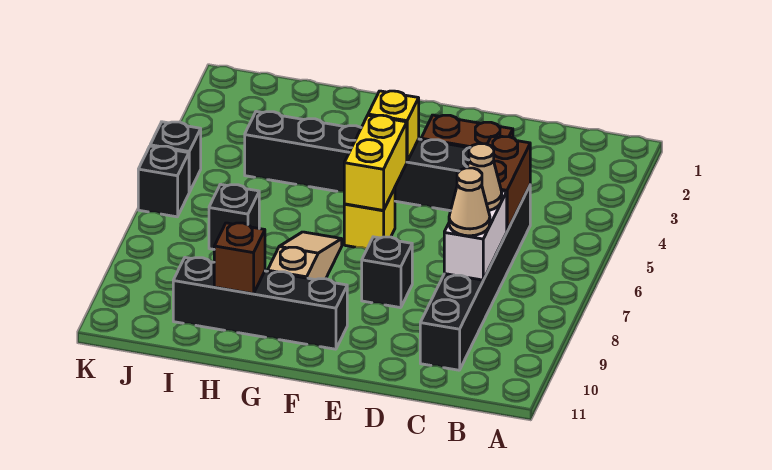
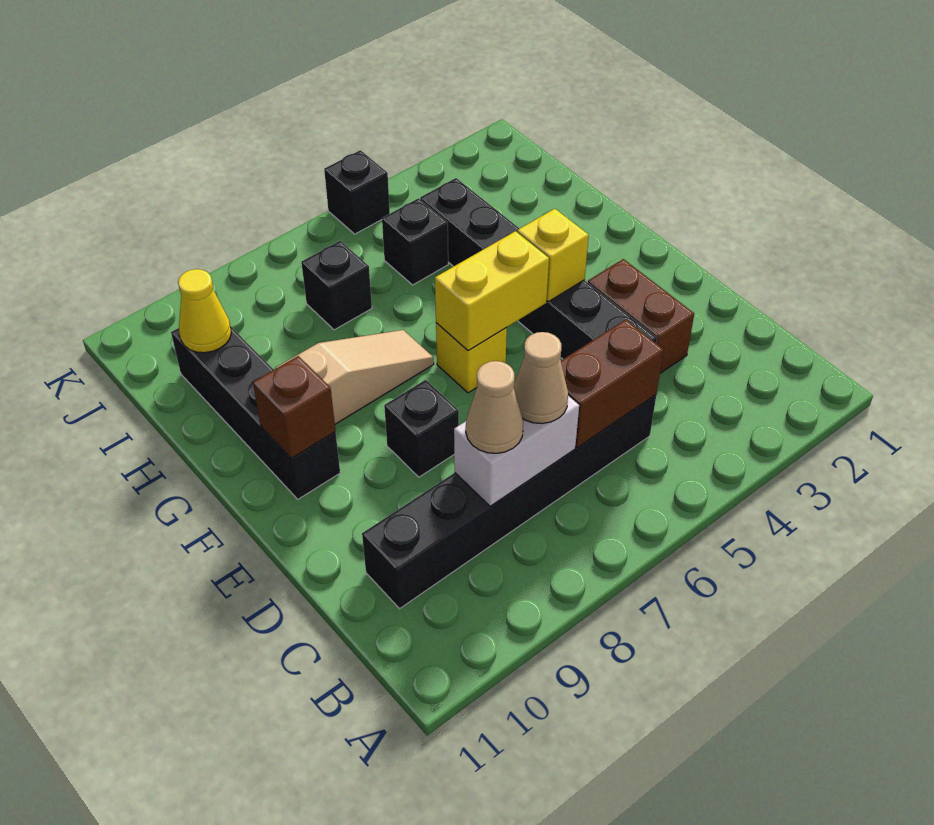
brown 1x1 brick [214,223,265,294] -> brown 1x1 brick moved to [253,356,336,459]
none -> yellow 1x1 cone [178,269,231,353]
black 1x1 brick [138,146,189,217] -> black 1x1 brick moved to [382,198,448,285]

